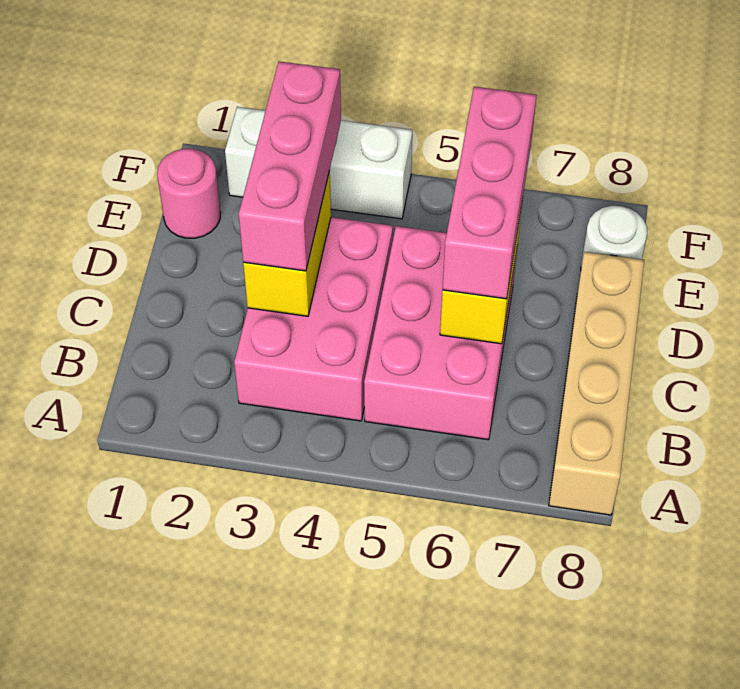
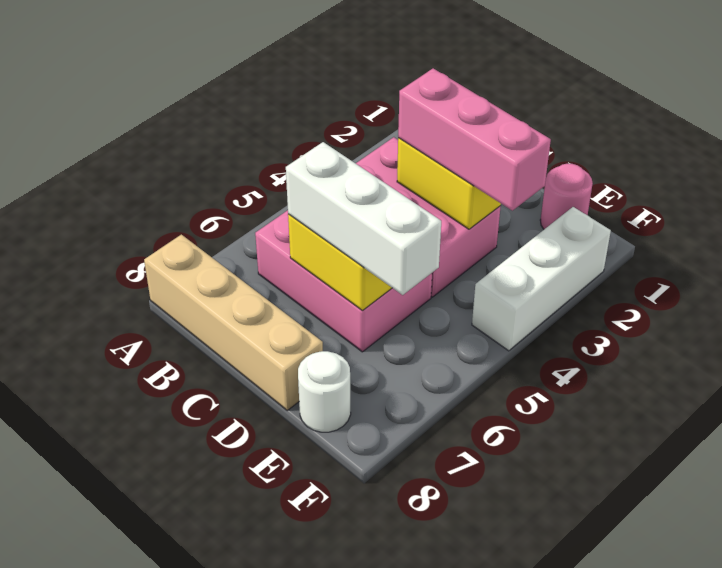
pink 1x3 brick [443,87,536,299] -> white 1x3 brick [286,142,441,295]

